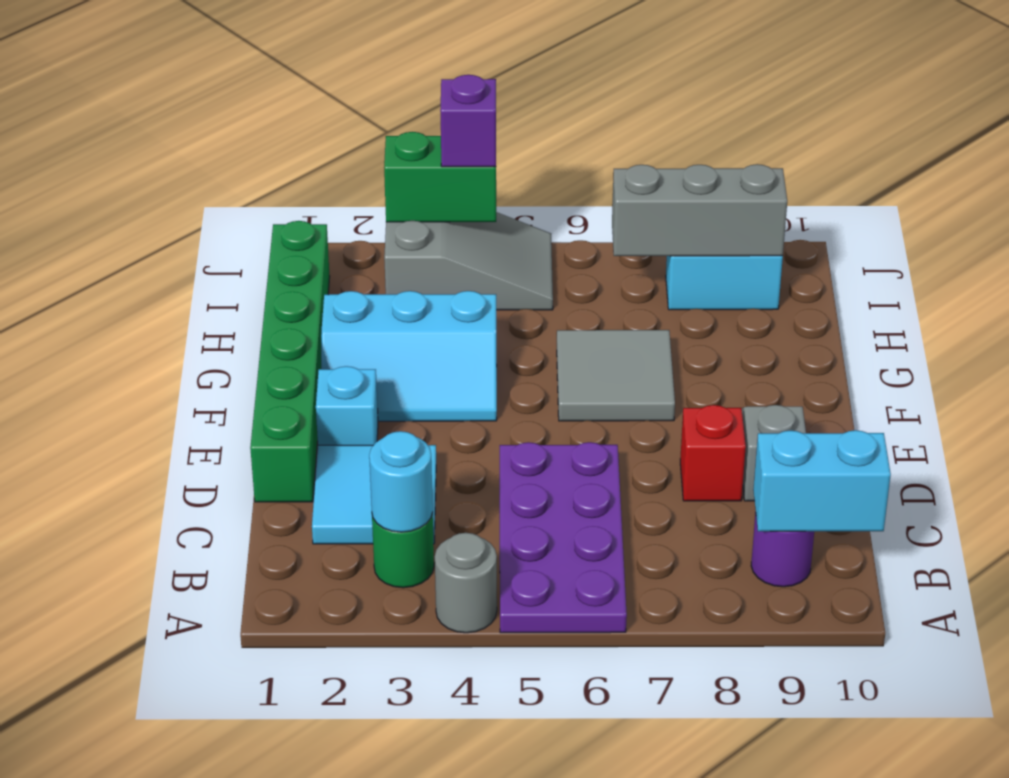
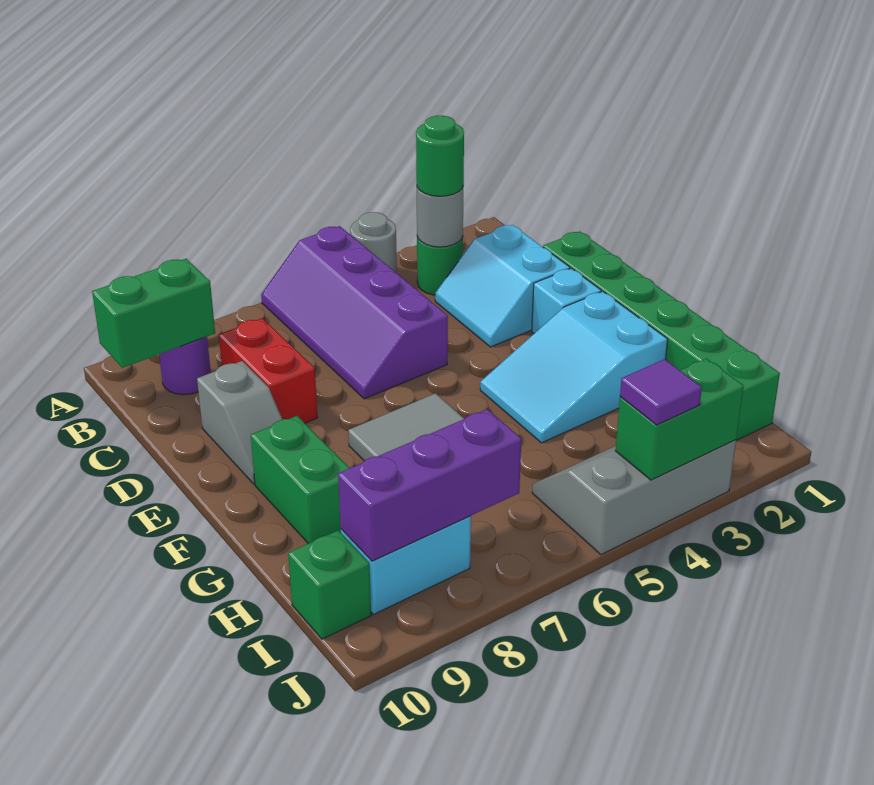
purple 2x4 plate [500,442,627,633] -> purple 2x4 slope [261,226,448,399]
cyan 1x1 round brick [369,431,433,532] -> grey 1x1 round brick [417,185,464,247]
none -> green 1x1 round brick [416,116,464,196]
cyan 1x2 brick [753,430,891,531] -> green 1x2 brick [92,259,215,368]
cyan 2x2 tile [312,445,436,544] -> cyan 2x2 slope [435,225,570,347]
red 1x1 brick [680,405,746,501] -> red 1x2 brick [219,318,317,423]
cyan 2x3 slope [321,291,497,421] -> cyan 2x3 slope turned to [480,291,668,443]
none -> green 1x2 brick [251,416,349,544]
grey 2x3 slope [384,212,553,310] -> grey 2x3 slope turned to [532,440,736,555]
grey 1x3 brick [612,164,787,256] -> purple 1x3 brick [338,409,521,561]
none -> green 1x1 brick [288,531,371,639]
purple 1x1 brick [440,75,496,167] -> purple 1x1 tile [620,359,702,425]

